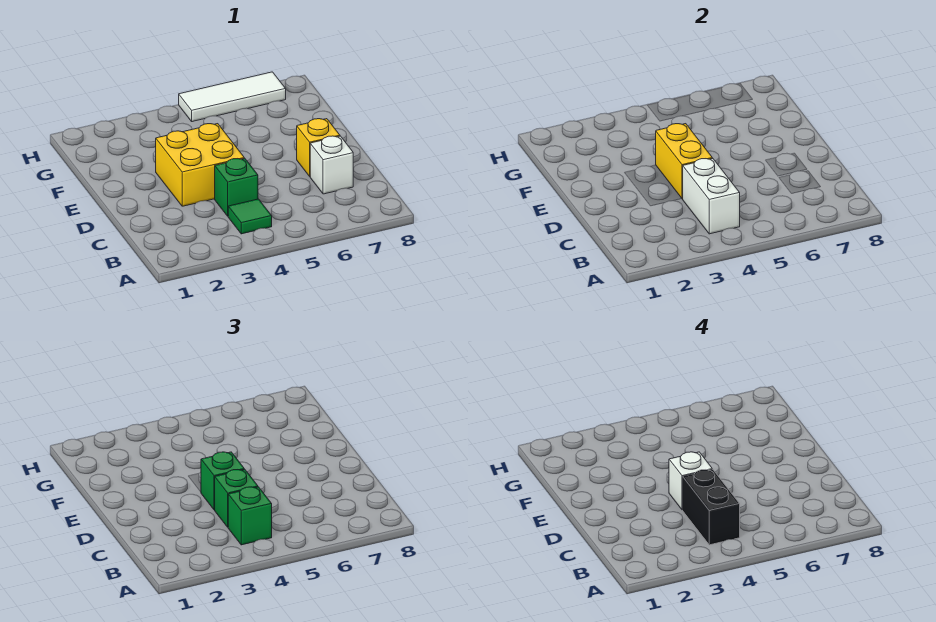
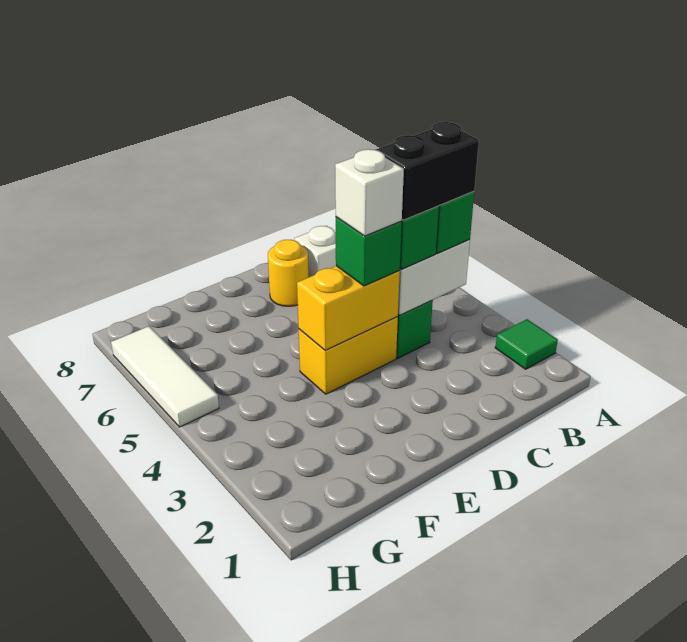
green 1x1 tile [228,199,272,234] -> green 1x1 tile moved to [495,319,558,369]
yellow 2x2 brick [156,124,244,206] -> yellow 1x2 brick [299,317,398,394]
yellow 1x1 brick [297,119,340,176] -> yellow 1x1 round brick [268,240,309,306]

